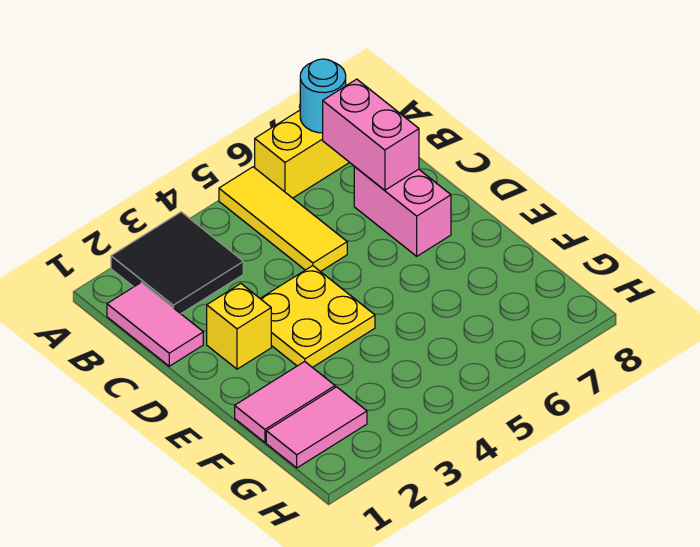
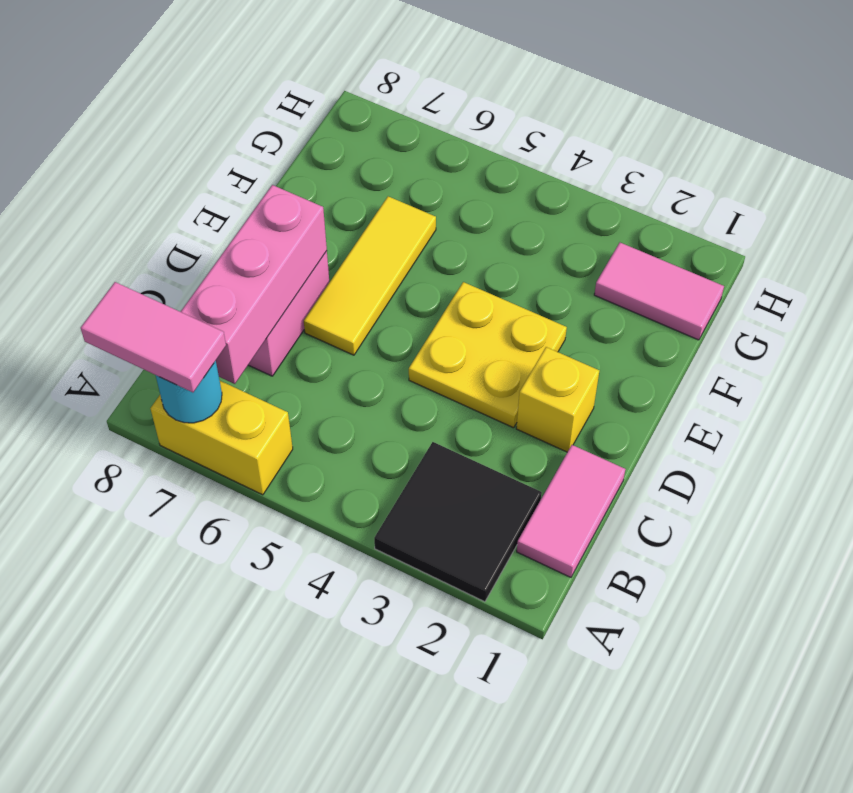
yellow 1x3 tile [219,167,347,272] -> yellow 1x3 tile moved to [304,196,436,355]
pink 1x2 brick [323,79,419,190] -> pink 1x3 brick [181,185,327,384]
pink 1x2 tile [235,361,335,442] -> pink 1x2 tile moved to [81,282,226,392]

